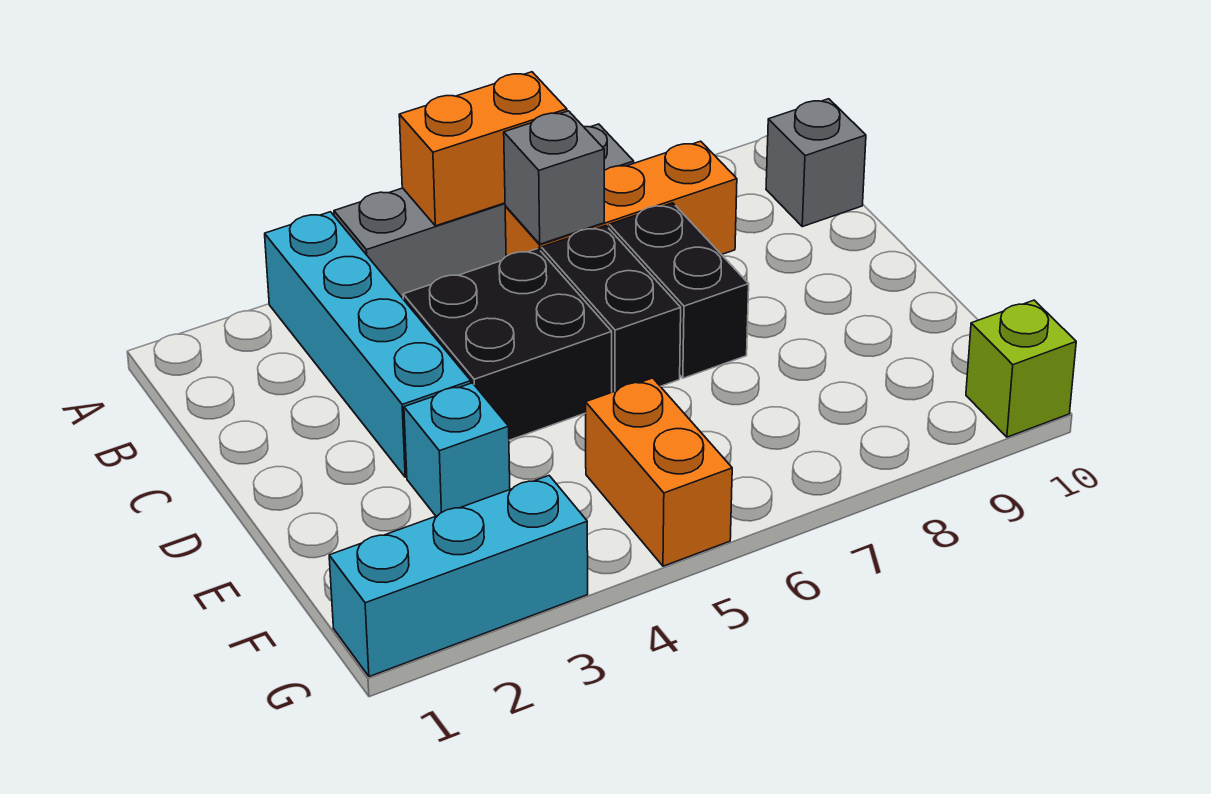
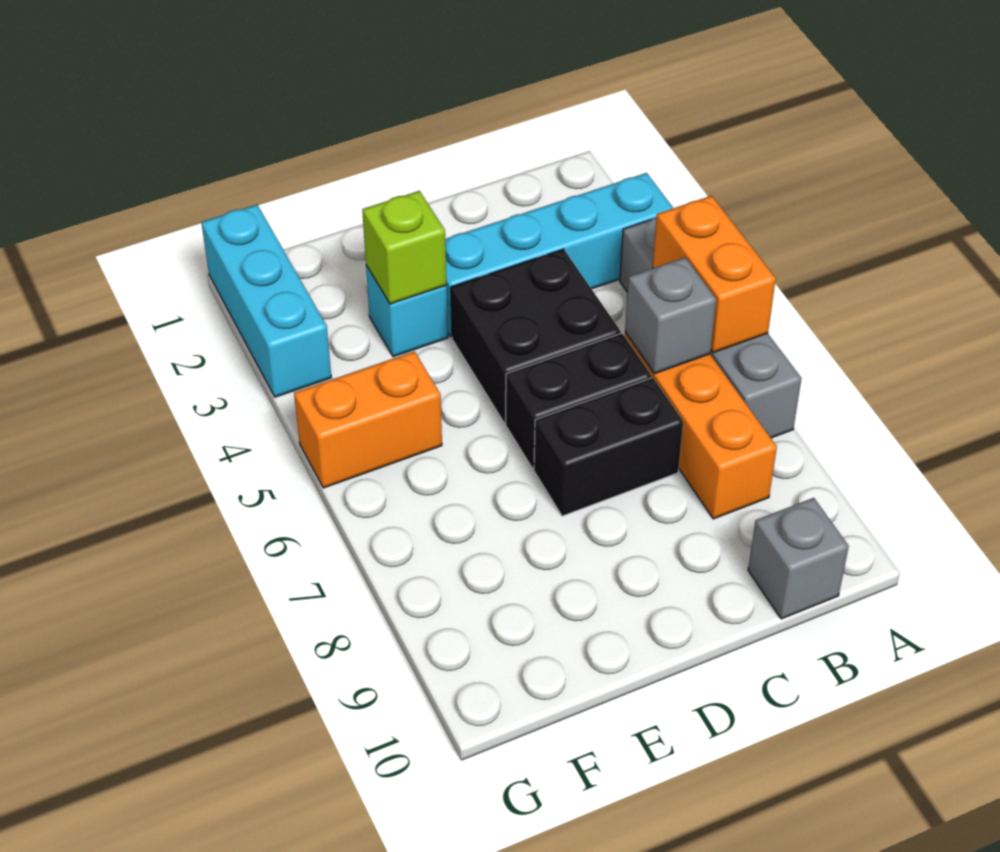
lime 1x1 brick [966,300,1076,437] -> lime 1x1 brick moved to [362,191,447,304]

